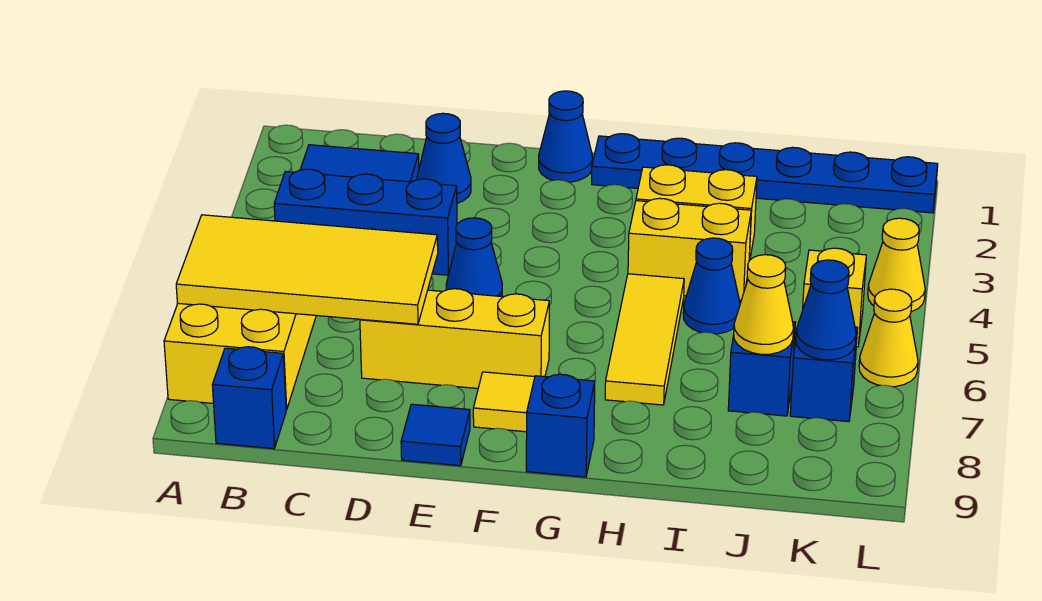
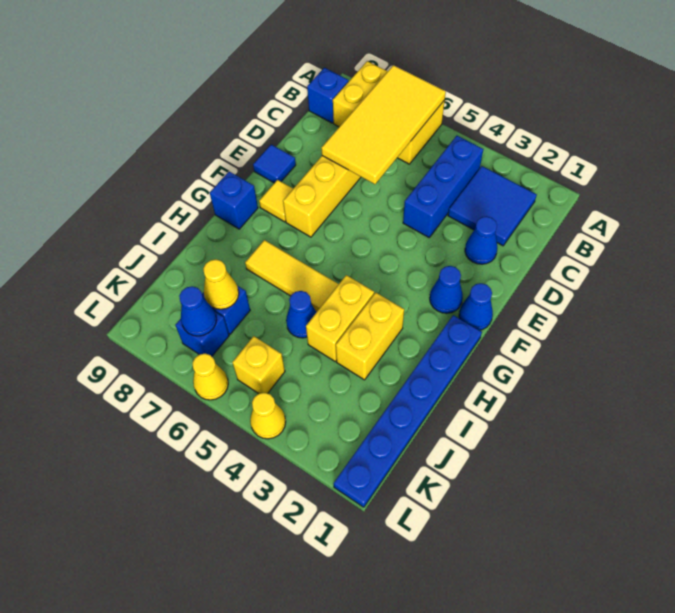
blue 1x1 cone [446,218,503,297] -> blue 1x1 cone moved to [430,266,463,313]

